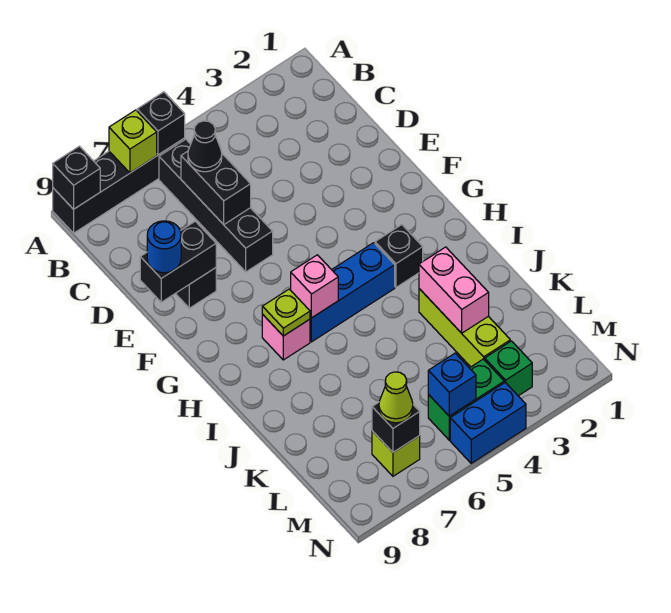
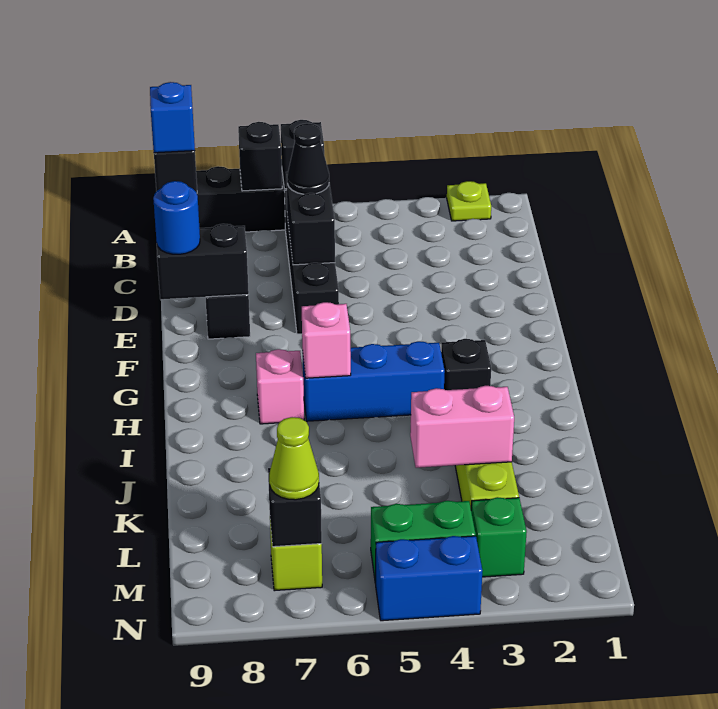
lime 1x1 brick [109,110,157,173] -> black 1x1 brick [238,122,282,191]
lime 1x1 plate [262,289,310,336] -> lime 1x1 plate moved to [447,181,491,221]
pink 1x2 brick [419,247,489,333] -> pink 1x2 brick turned to [410,386,514,468]
blue 1x1 brick [428,353,476,416] -> blue 1x1 brick moved to [150,82,195,153]

